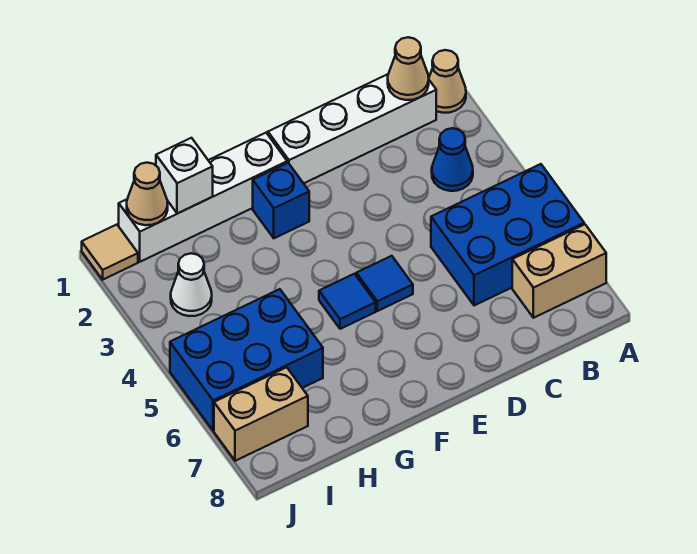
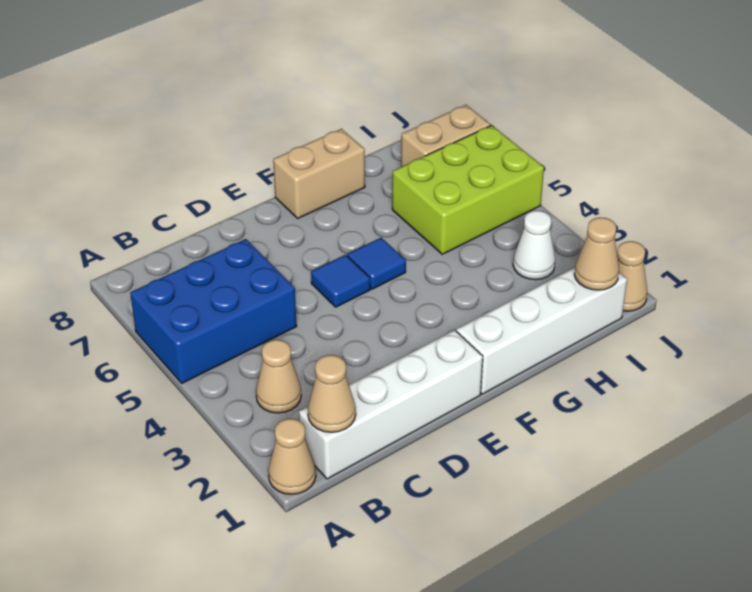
tan 1x2 brick [512,224,606,318] -> tan 1x2 brick moved to [273,129,365,218]
blue 1x1 cone [432,128,473,191] -> tan 1x1 cone [256,340,301,413]
blue 1x1 brick [253,163,309,238] -> none
white 1x1 brick [156,138,213,214] -> none
blue 2x3 brick [170,289,323,431] -> lime 2x3 brick [392,125,544,254]
tan 1x1 tile [82,225,138,280] -> tan 1x1 cone [617,241,647,311]

